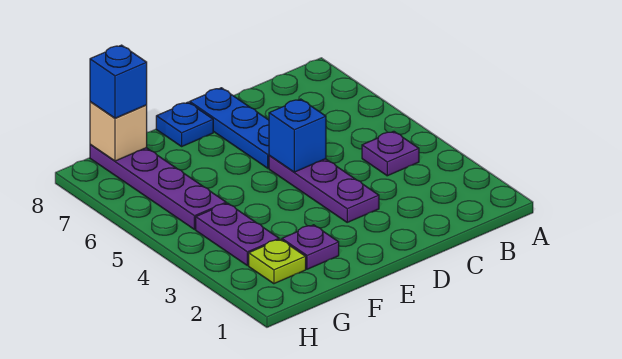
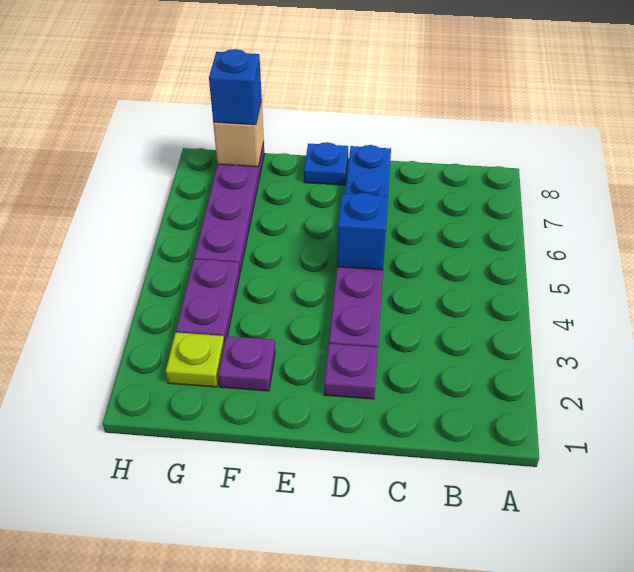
purple 1x1 plate [362,131,419,176] -> purple 1x1 plate moved to [324,344,378,399]

